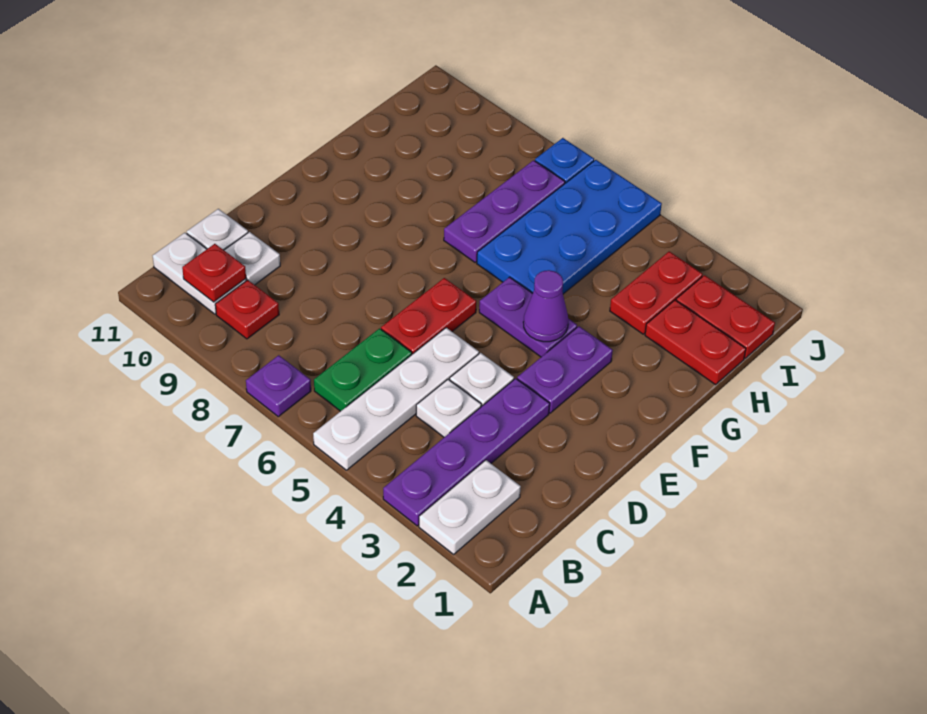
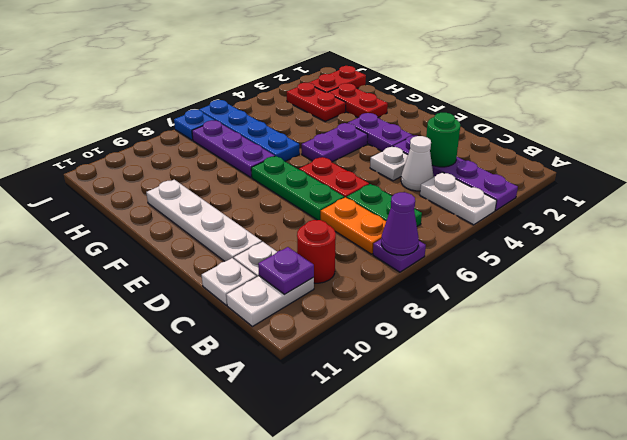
white 1x2 plate [419,460,521,554] -> white 1x2 plate moved to [420,172,497,225]
white 1x4 plate [313,328,479,470] -> white 1x4 plate moved to [146,180,262,261]
none -> orange 1x2 plate [321,197,386,254]
red 1x1 plate [215,280,279,339] -> red 1x1 round brick [297,220,336,283]
red 1x1 plate [182,244,246,302] -> purple 1x1 plate [258,247,314,294]
none -> green 1x1 round brick [426,113,460,167]
white 1x1 plate [416,379,481,437] -> white 1x1 cone [401,136,434,191]
none -> green 1x3 plate [251,156,344,220]
purple 1x1 cone [523,270,568,342] -> purple 1x1 cone moved to [381,192,419,255]
blue 2x4 plate [477,160,662,294] -> blue 1x4 plate [199,100,300,162]
red 1x2 plate [645,300,746,385] -> red 1x2 plate turned to [329,83,388,118]

